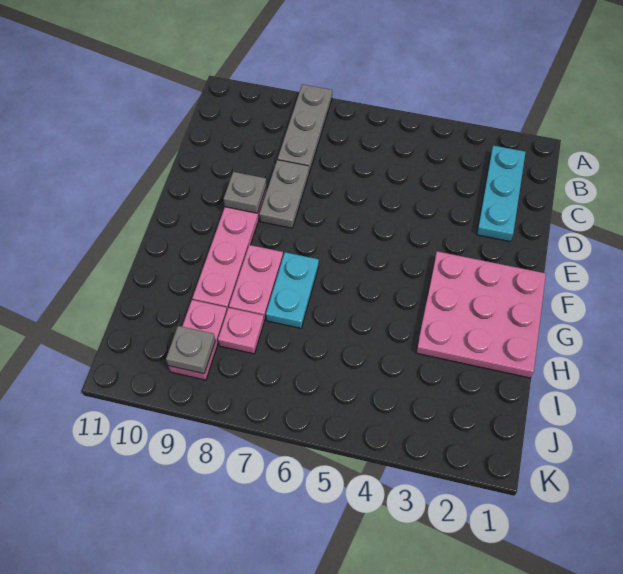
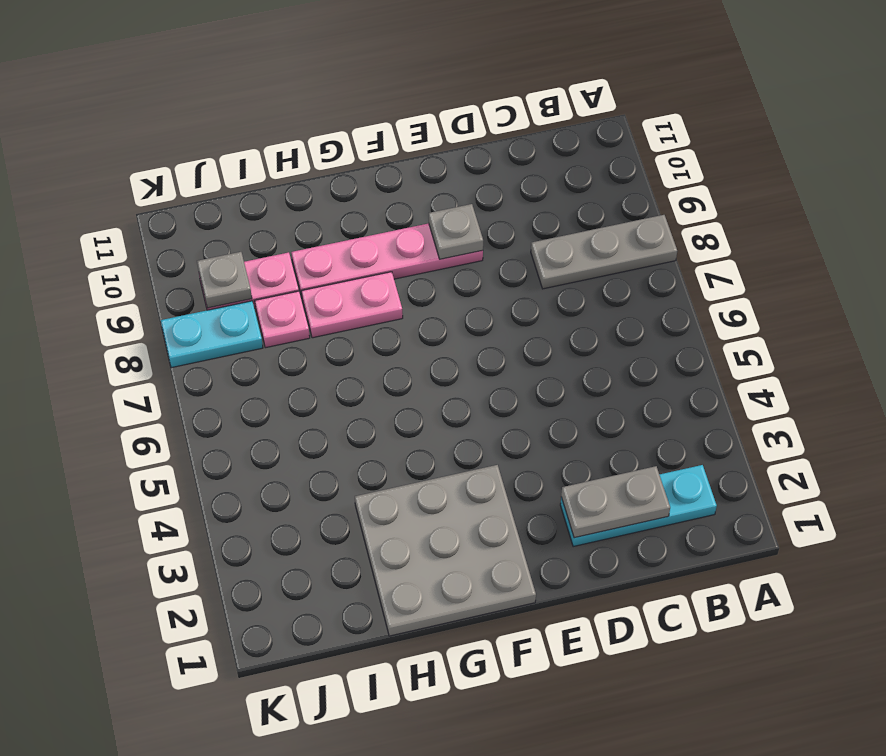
grey 1x2 plate [259,160,309,228] -> grey 1x2 plate moved to [561,466,670,538]
pink 3x3 plate [416,251,546,378] -> grey 3x3 plate [355,465,536,636]
cyan 1x2 plate [266,252,319,328] -> cyan 1x2 plate moved to [161,301,263,368]

